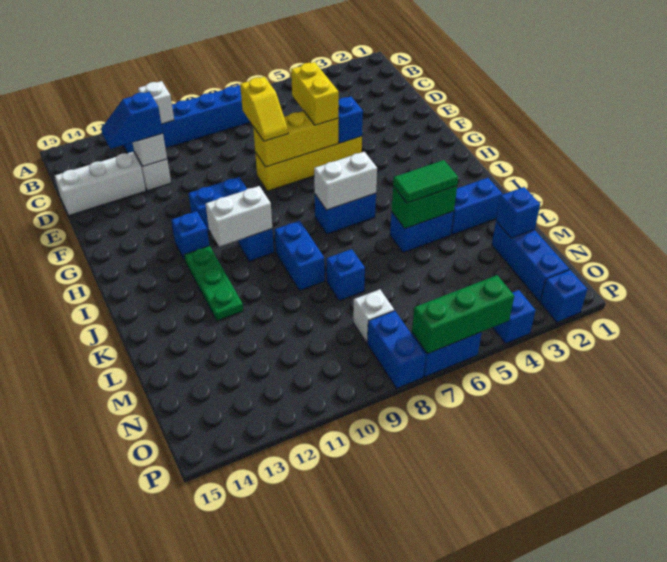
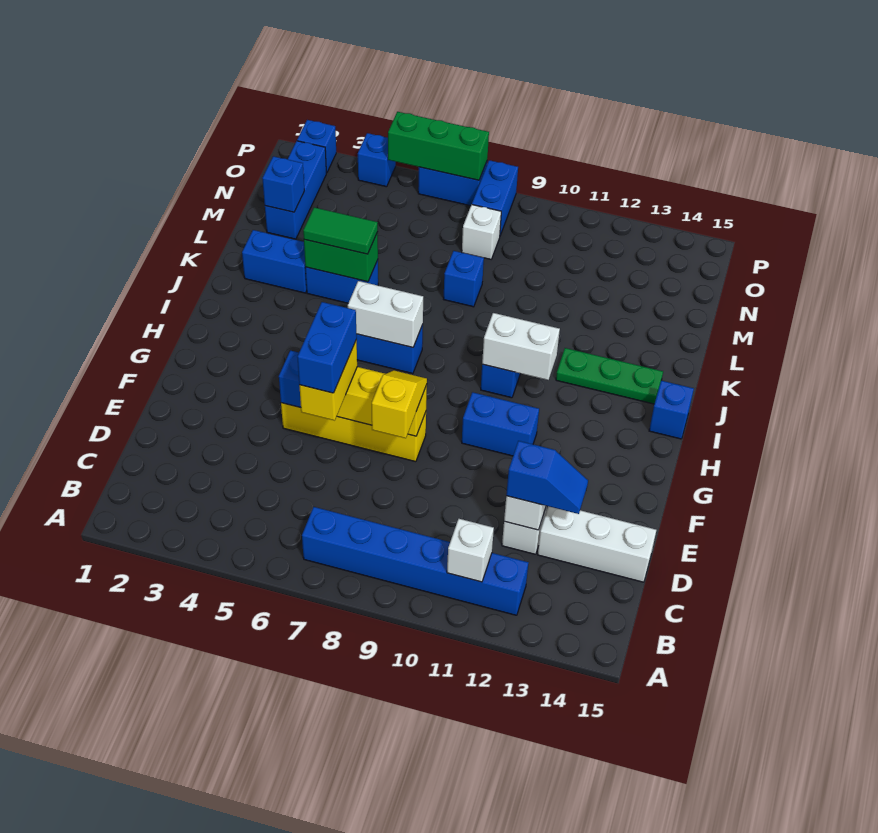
blue 1x1 brick [171,211,209,260] -> blue 1x1 brick moved to [649,380,694,439]
green 1x3 plate [184,246,243,321] -> green 1x3 plate turned to [556,348,663,404]
blue 1x2 brick [274,221,325,291] -> blue 1x2 brick moved to [297,302,357,393]

